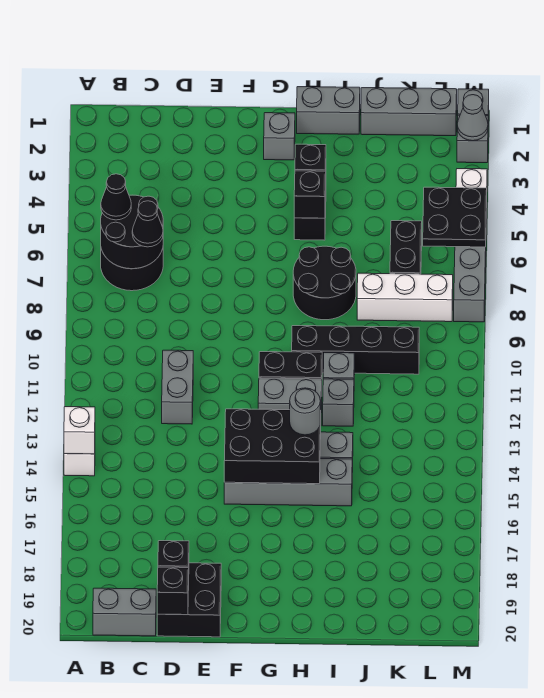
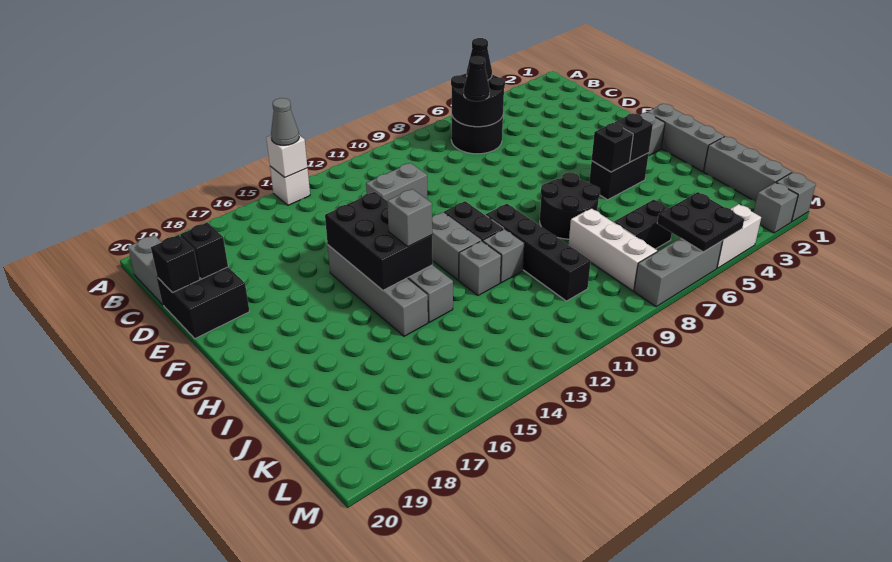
grey 1x2 brick [297,87,360,134] -> grey 1x3 brick [647,104,724,172]
grey 1x1 round brick [290,388,320,435] -> grey 1x1 brick [387,189,432,247]
grey 1x1 cone [457,95,488,141] -> grey 1x1 cone moved to [271,98,299,145]

